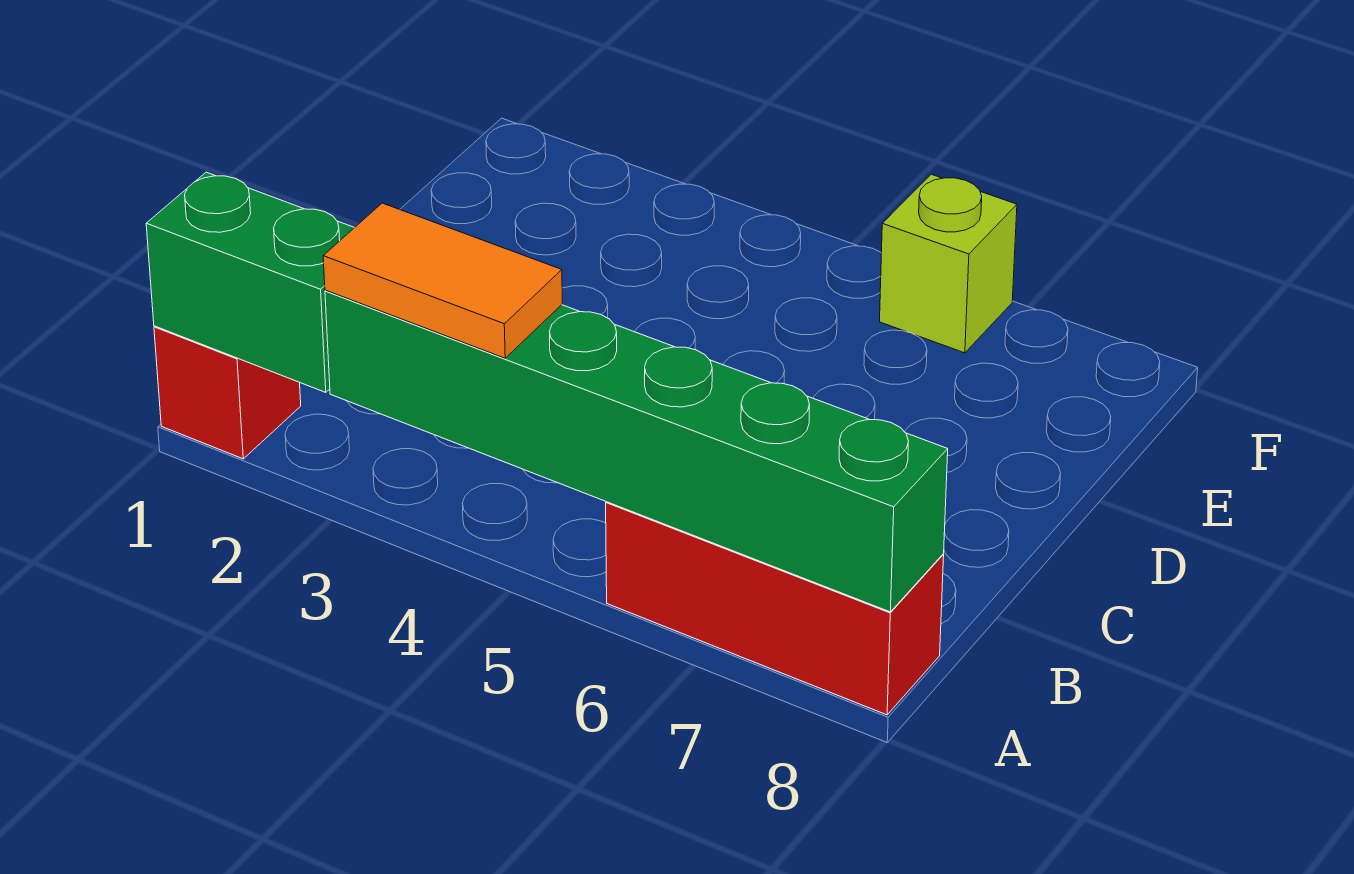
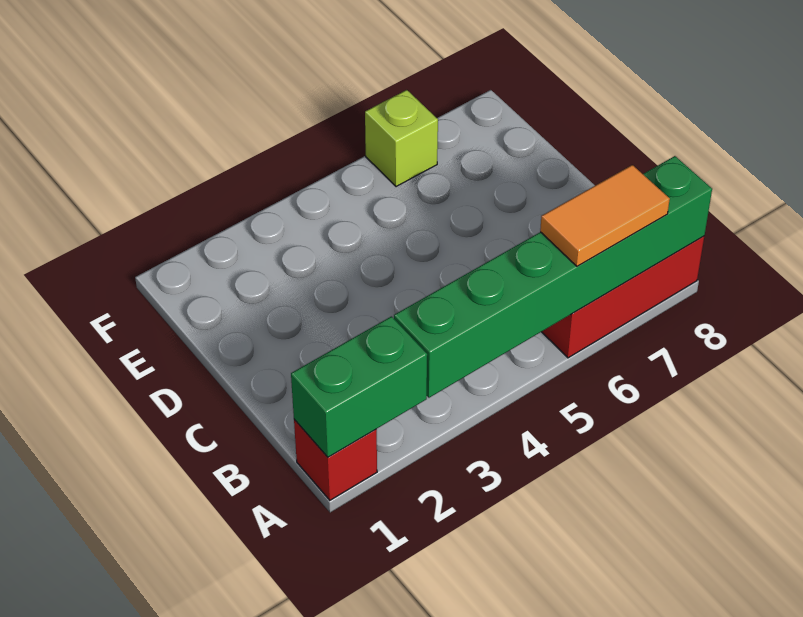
orange 1x2 tile [323,203,562,358] -> orange 1x2 tile moved to [540,165,670,266]

